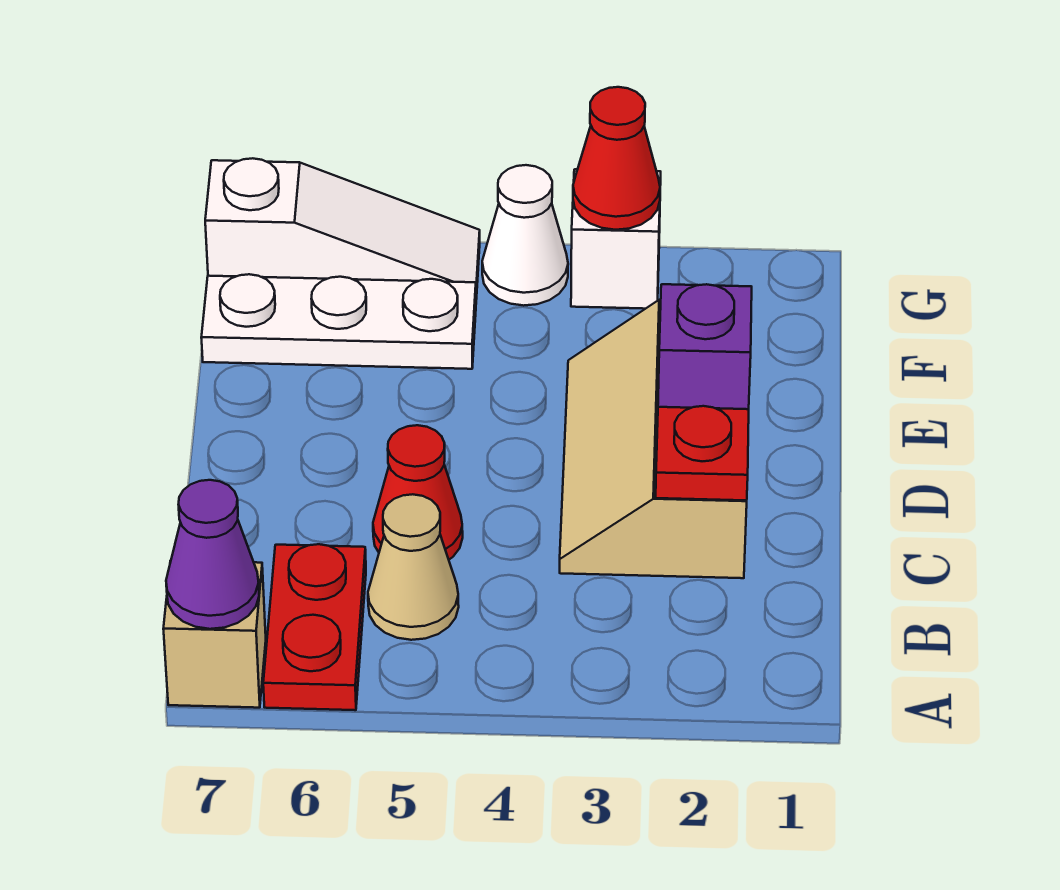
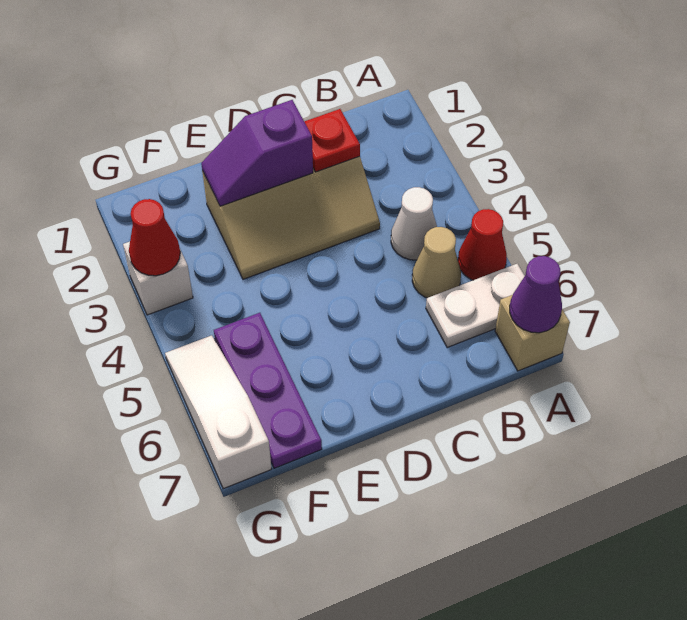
red 1x2 plate [263,544,366,710] -> white 1x2 plate [426,264,525,347]
red 1x1 cone [373,425,463,559] -> red 1x1 cone moved to [458,209,507,280]
white 1x3 plate [201,274,476,369] -> purple 1x3 plate [214,313,322,468]
white 1x1 cone [482,165,568,306] -> white 1x1 cone moved to [391,187,437,260]

